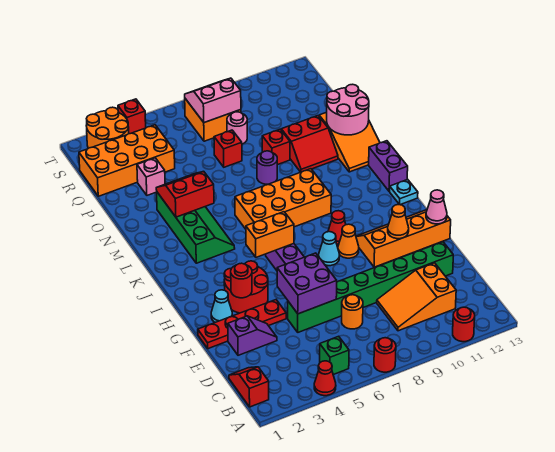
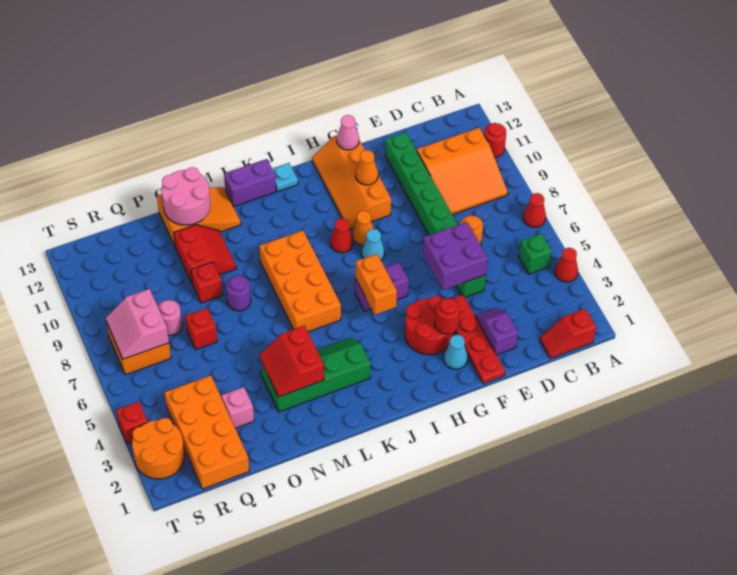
red 1x1 round brick [374,338,396,372] -> red 1x1 cone [523,193,546,227]
orange 2x3 slope [377,263,456,331] -> orange 3x3 slope [417,128,508,215]

